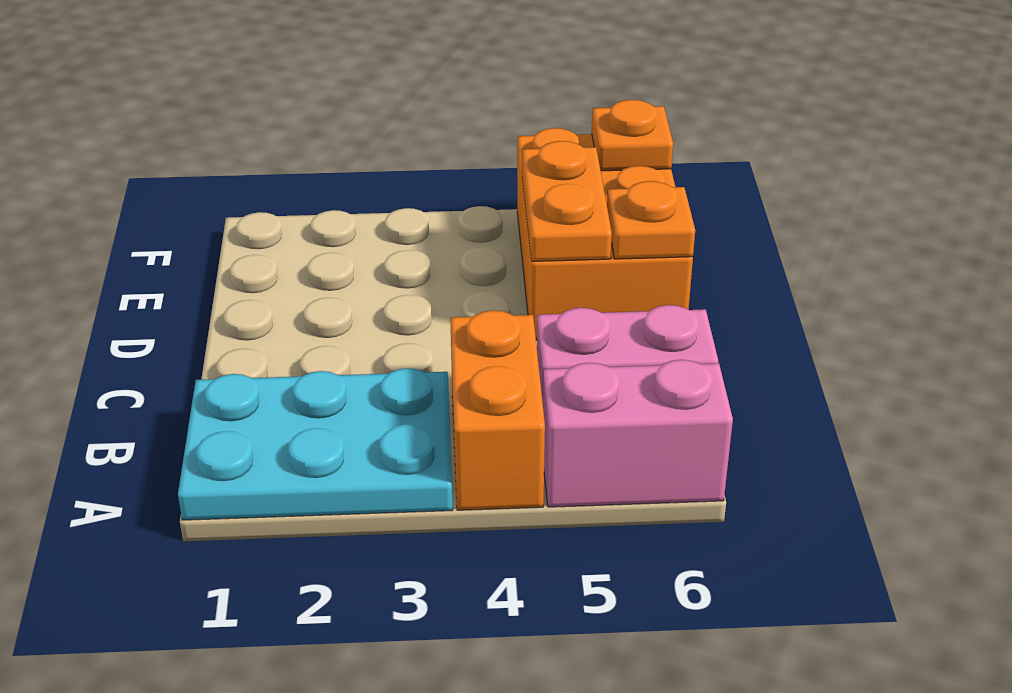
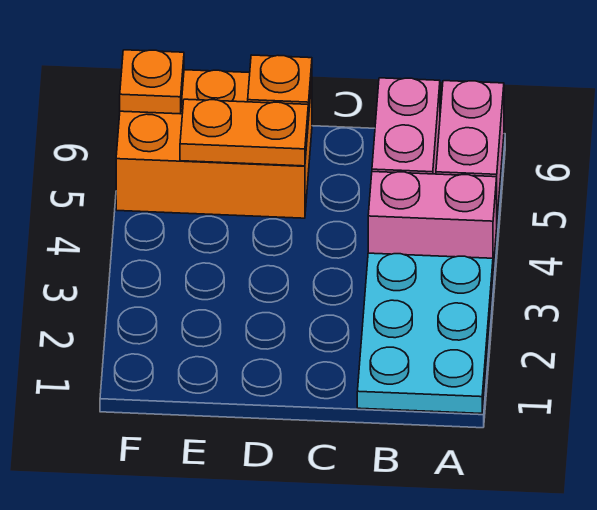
orange 1x2 brick [450,310,545,510] -> pink 1x2 brick [368,172,497,269]

